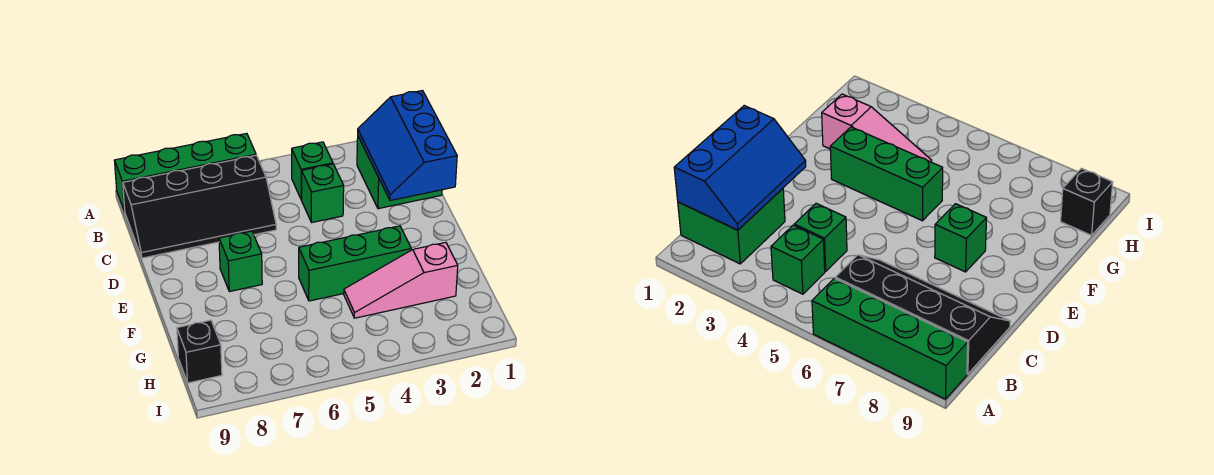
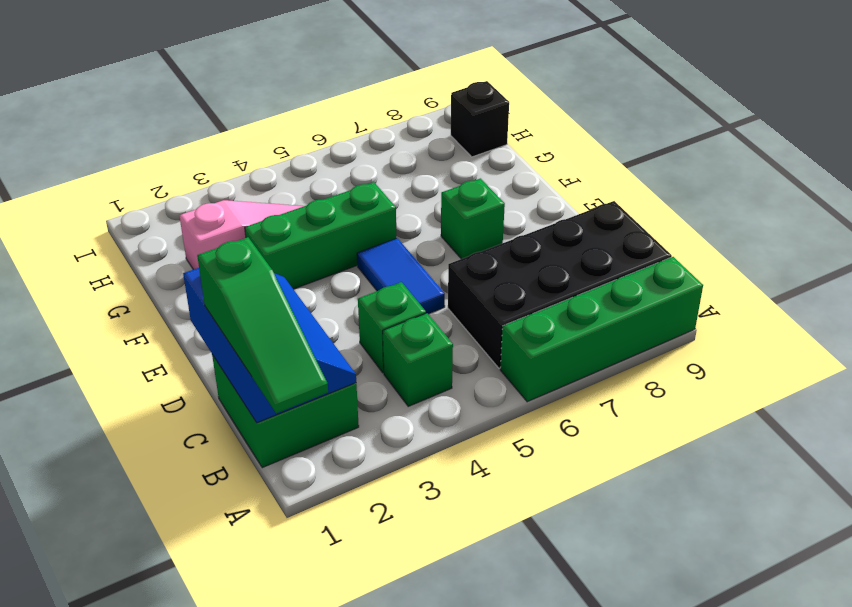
none -> green 1x3 slope [197,237,328,413]
black 2x4 slope [123,156,276,258] -> black 2x4 brick [448,201,672,368]
none -> blue 1x2 tile [357,238,445,314]

